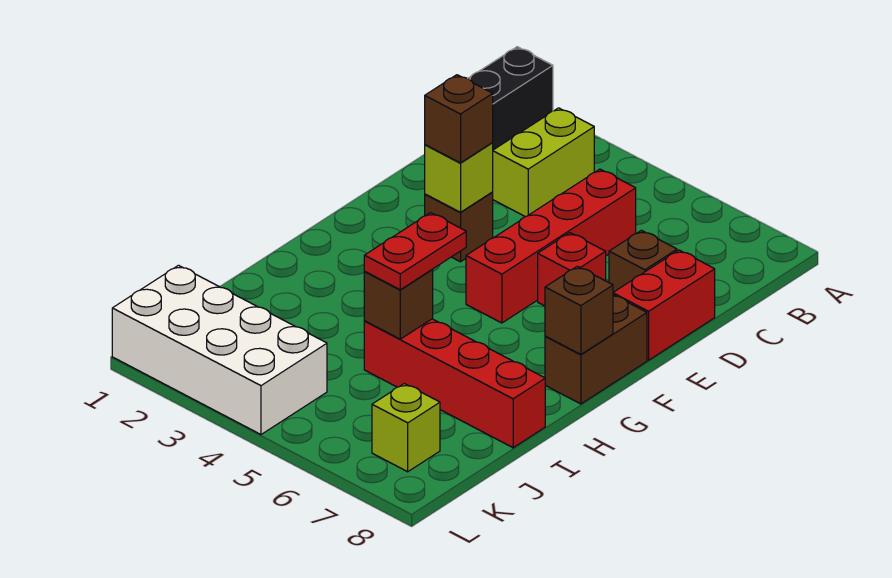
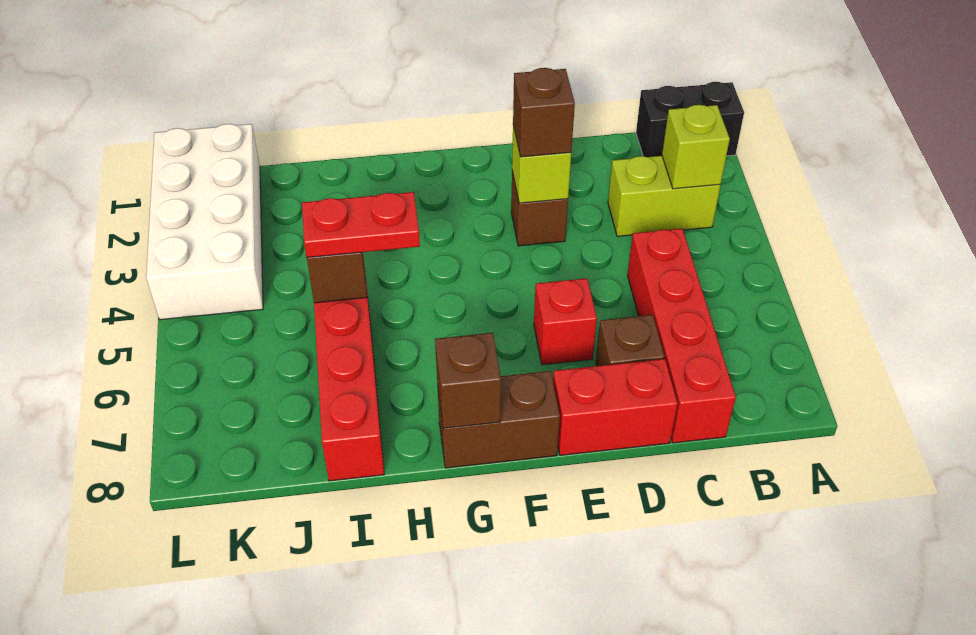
red 1x4 brick [466,169,636,323] -> red 1x4 brick turned to [627,229,736,443]
lime 1x1 brick [372,384,440,472] -> lime 1x1 brick moved to [662,105,730,189]

